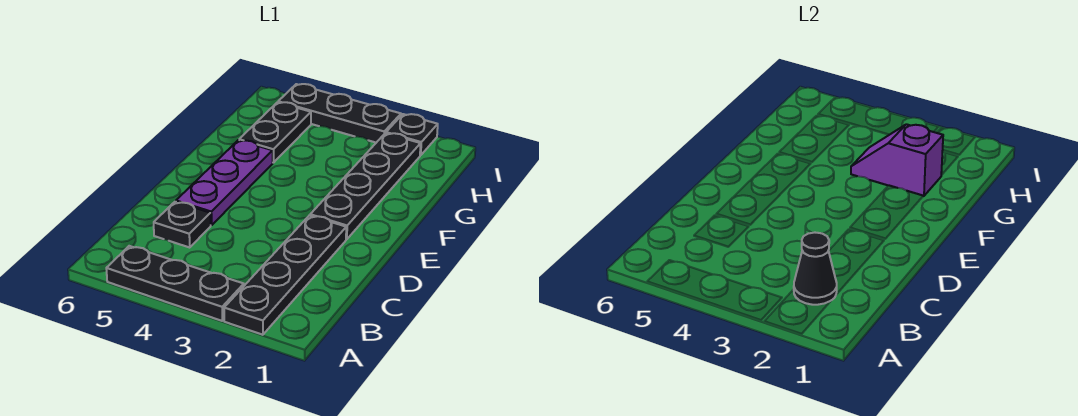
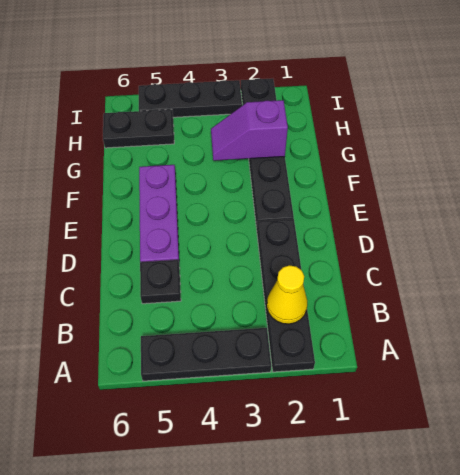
black 1x1 cone [794,233,837,305] -> yellow 1x1 cone [267,265,307,324]
black 1x2 plate [239,102,311,163] -> black 1x2 plate turned to [103,109,174,148]

